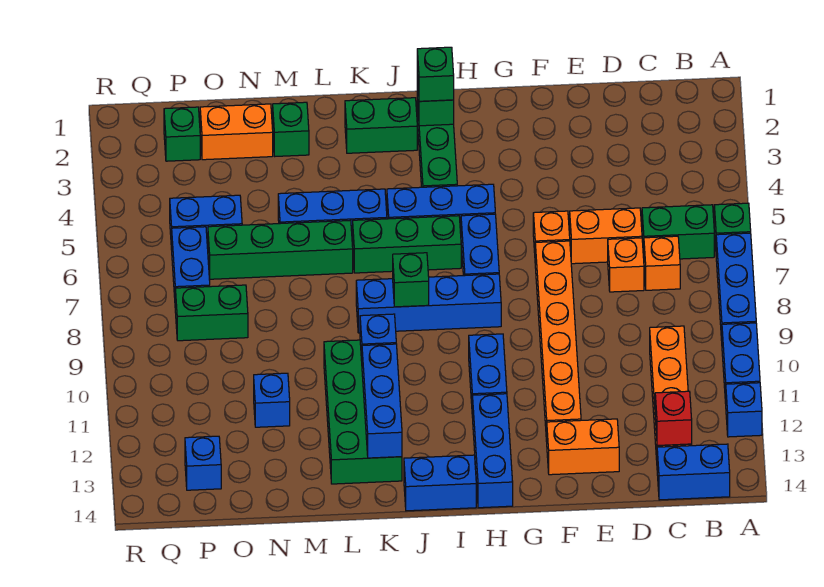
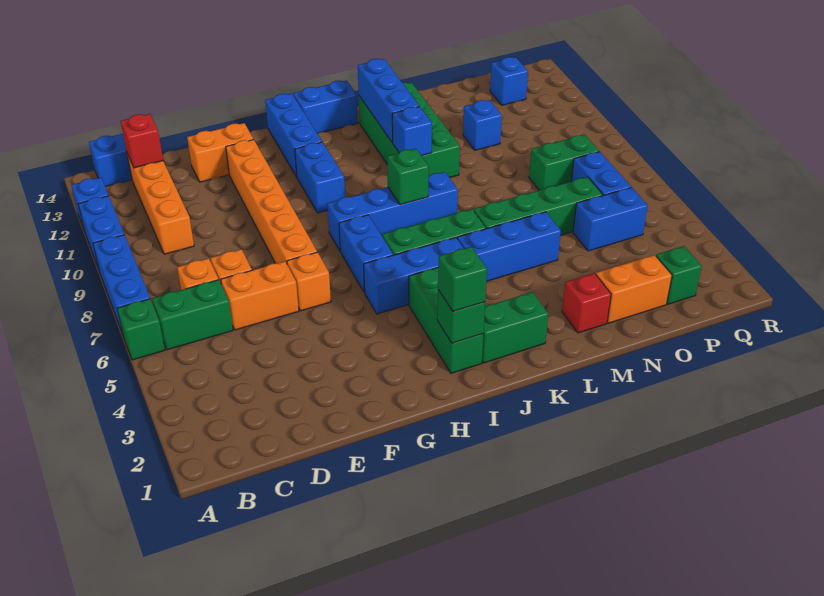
green 1x1 brick [273,102,309,156] -> red 1x1 brick [562,273,611,333]

